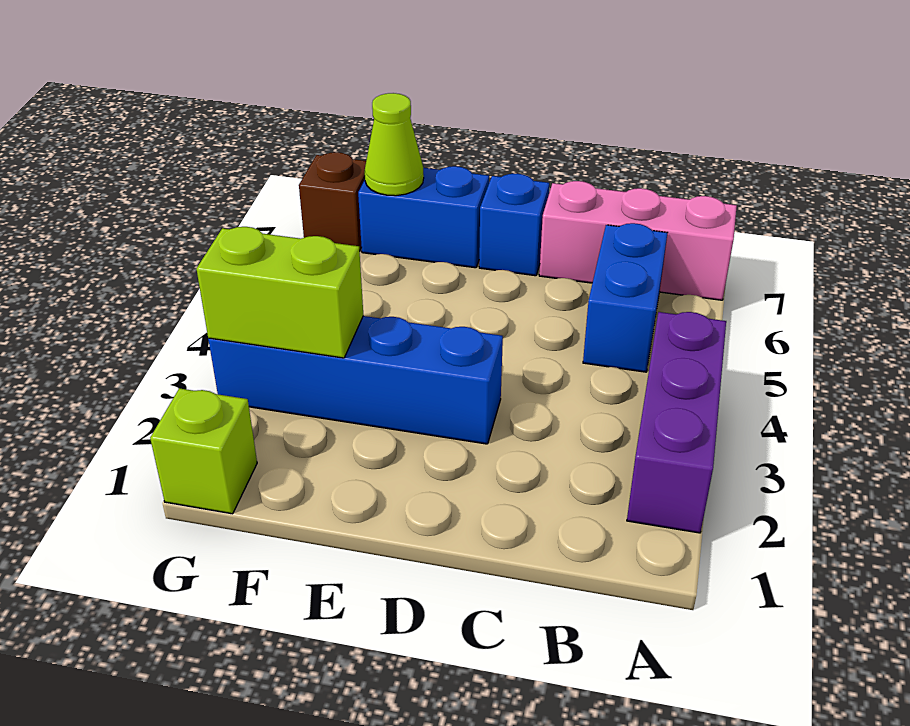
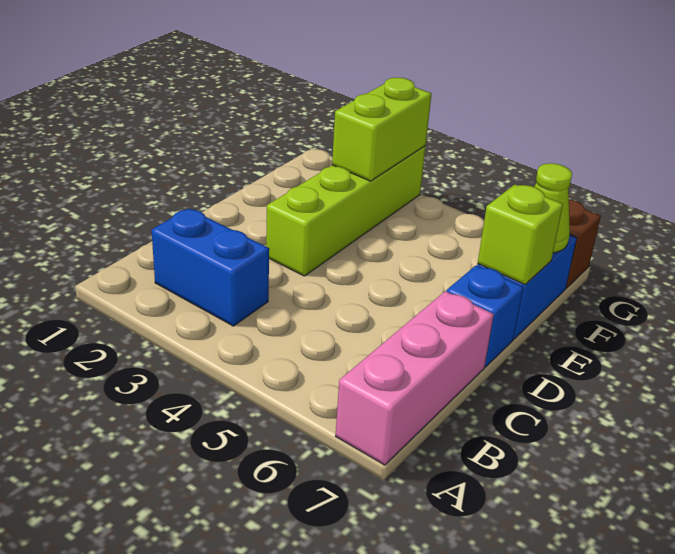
purple 1x3 brick [627,312,726,533] -> none
blue 1x2 brick [583,223,667,372] -> blue 1x2 brick moved to [152,208,269,326]
blue 1x4 brick [208,316,503,444] -> lime 1x4 brick [266,146,426,276]
lime 1x1 brick [150,388,257,514] -> lime 1x1 brick moved to [478,185,563,285]

